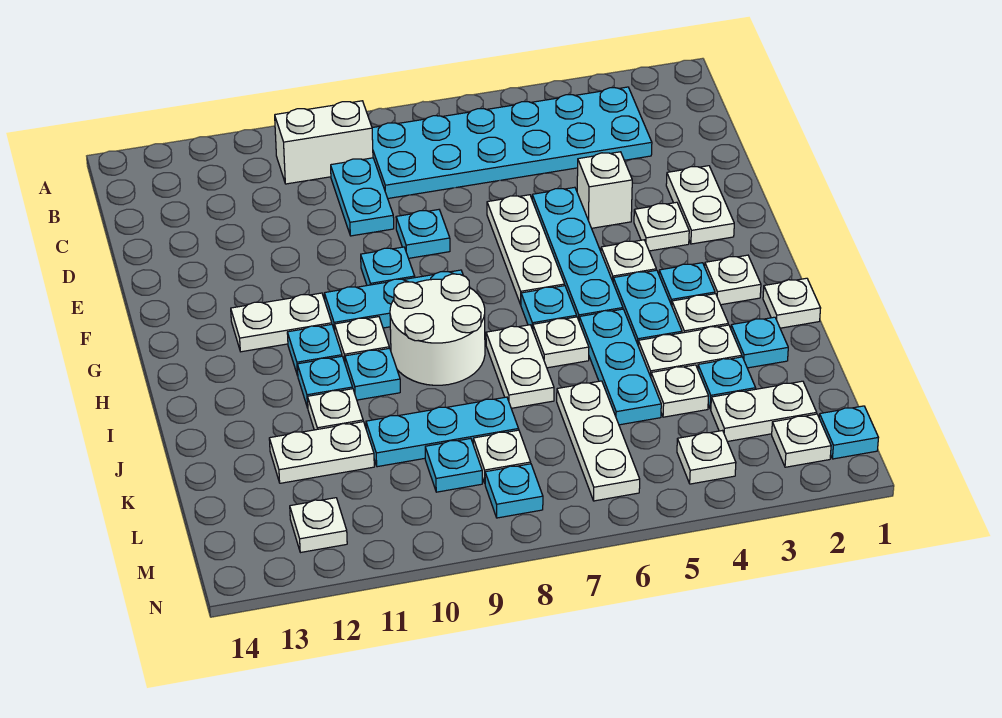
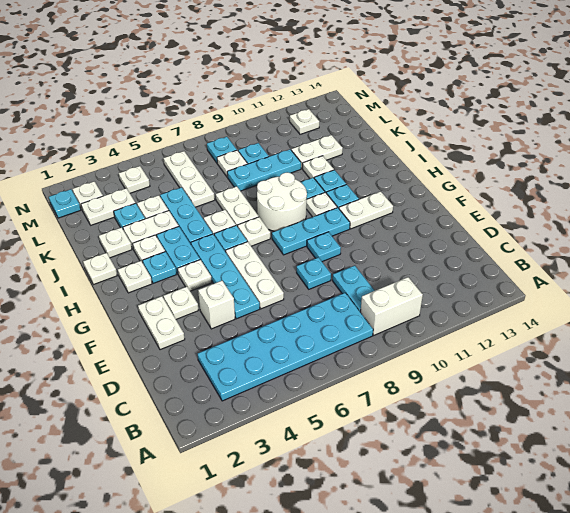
none -> white 1x1 plate [238,217,270,246]
cyan 1x1 plate [731,317,788,368] -> white 1x1 plate [99,227,132,258]

